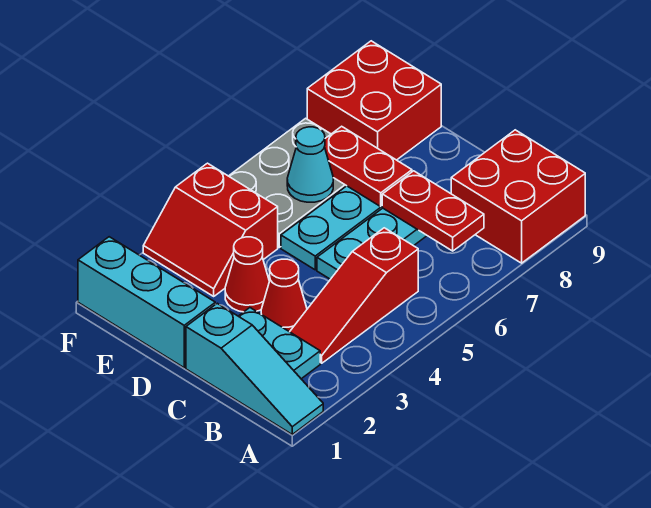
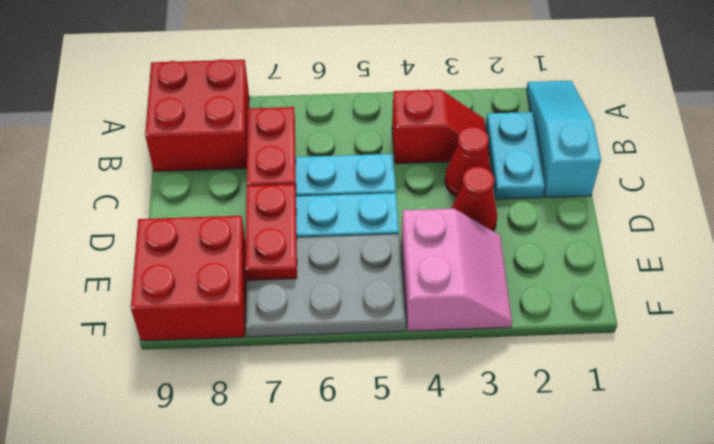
red 1x3 slope [290,228,418,363] -> red 1x2 slope [392,90,489,164]
cyan 1x3 brick [78,237,215,368] -> none
red 2x2 slope [143,163,278,296] -> pink 2x2 slope [401,209,512,331]
cyan 1x1 cone [287,127,333,202] -> none

